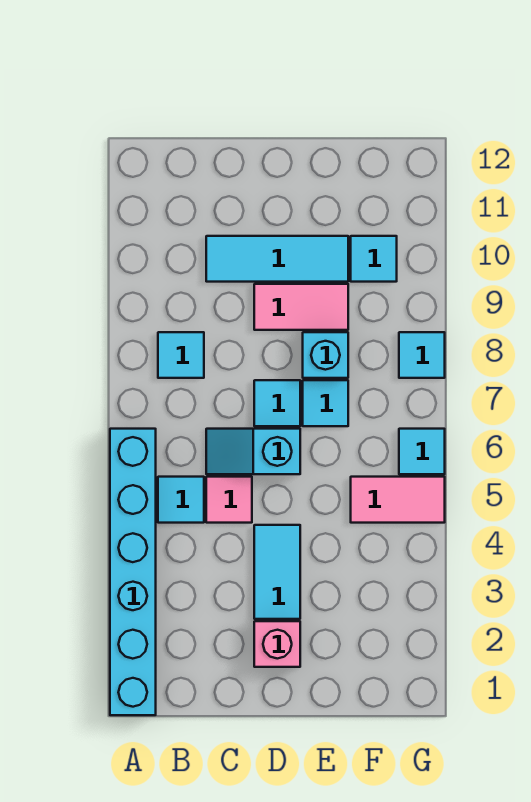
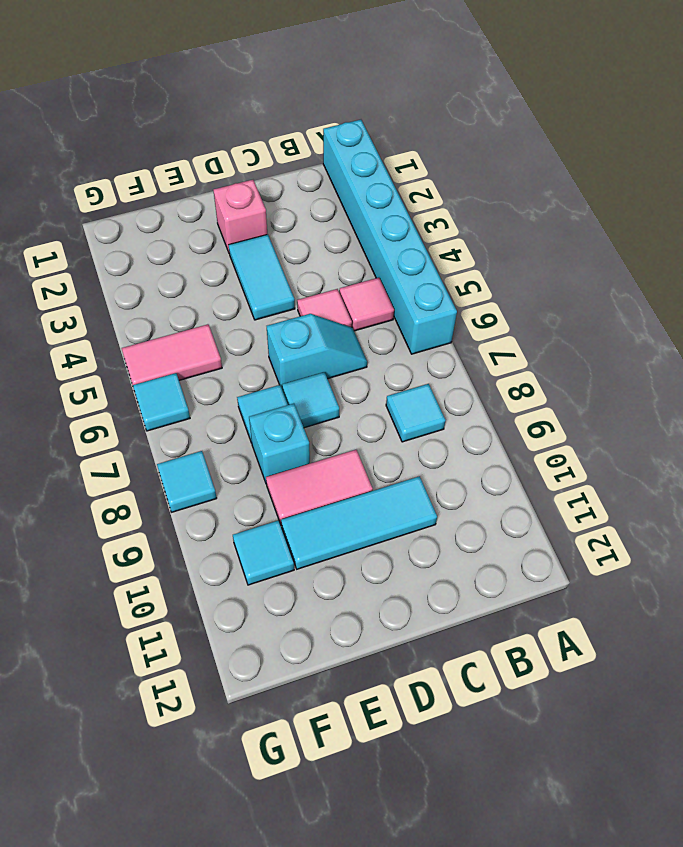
cyan 1x1 tile [158,477,204,523] -> pink 1x1 tile [339,278,394,331]

